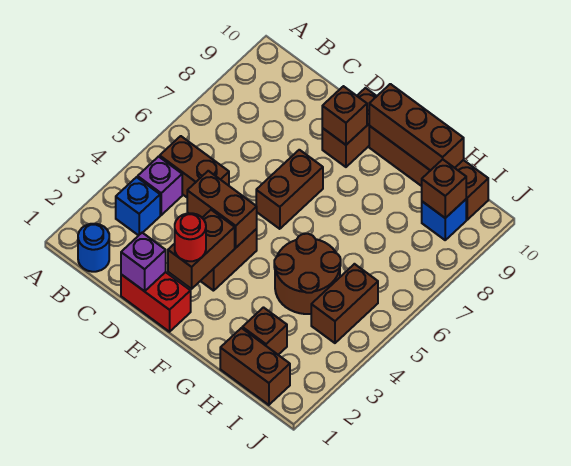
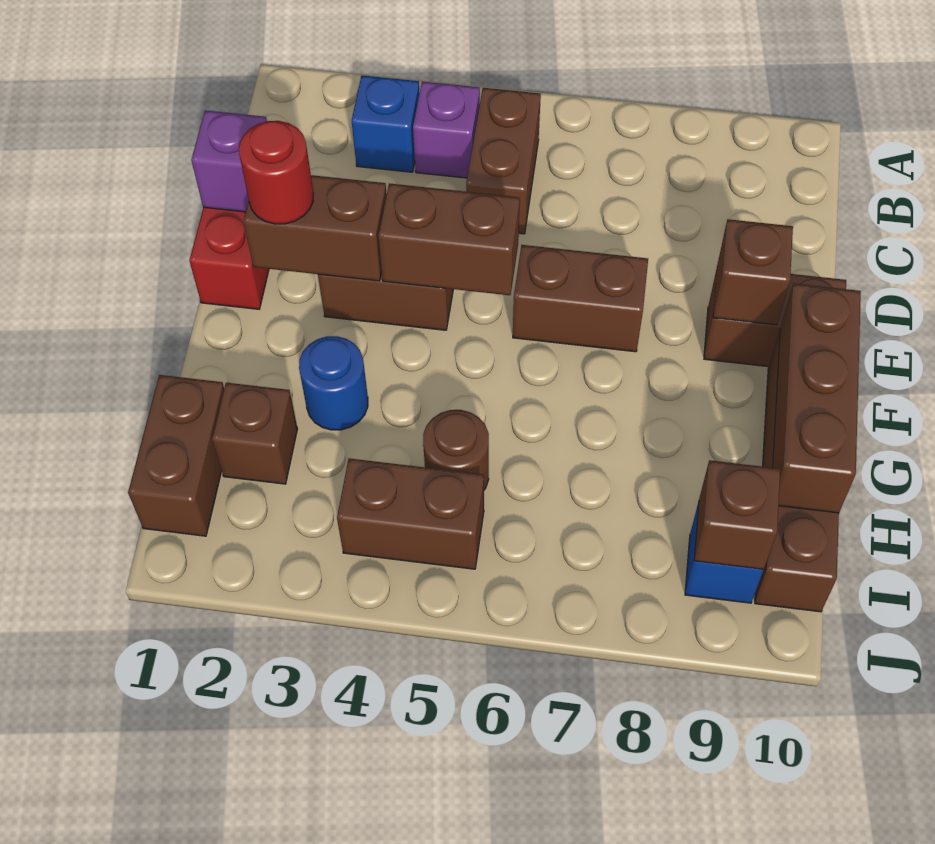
blue 1x1 round brick [78,224,109,272] -> blue 1x1 round brick moved to [299,336,368,430]
brown 1x2 brick [187,171,257,248] -> brown 1x2 brick turned to [378,183,520,295]
brown 2x2 round brick [274,234,341,314] -> brown 1x1 round brick [423,410,489,490]

